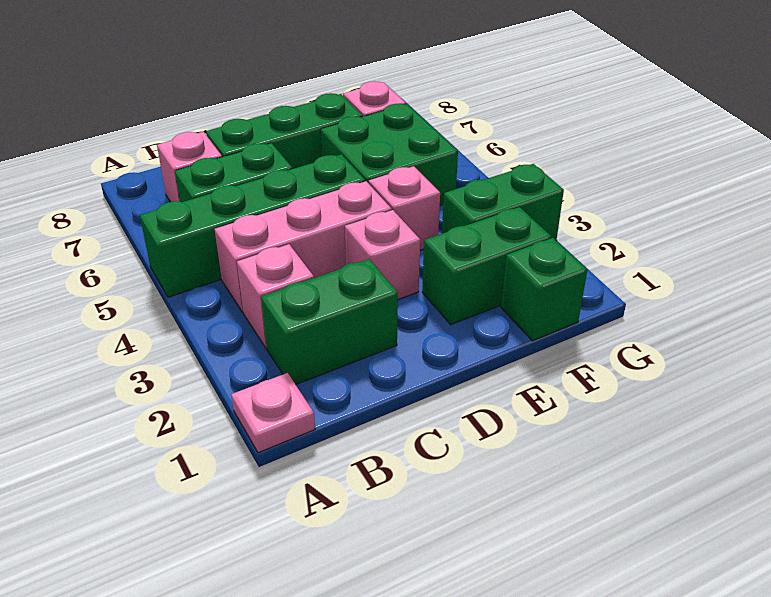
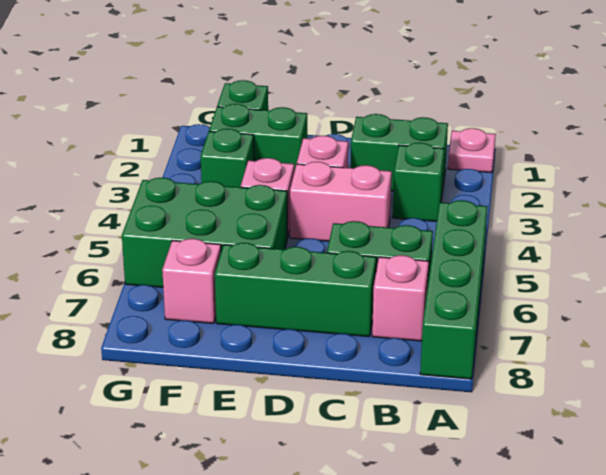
green 1x4 brick [140,154,365,297] -> green 1x4 brick turned to [420,200,487,379]
pink 1x1 brick [237,244,314,348] -> green 1x1 brick [393,143,444,221]
pink 1x3 brick [215,181,392,312] -> pink 1x2 brick [290,162,392,241]
green 2x2 brick [321,104,458,206] -> green 2x3 brick [122,178,287,287]
green 1x2 brick [442,164,564,240] -> green 1x1 brick [201,129,254,187]

